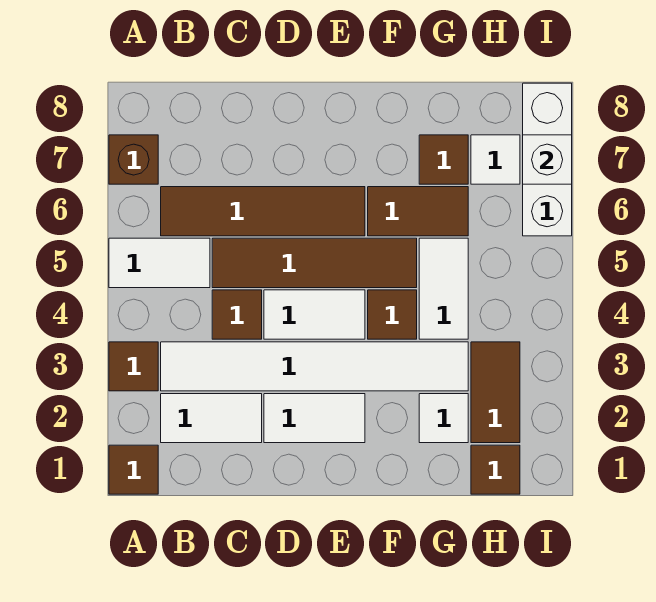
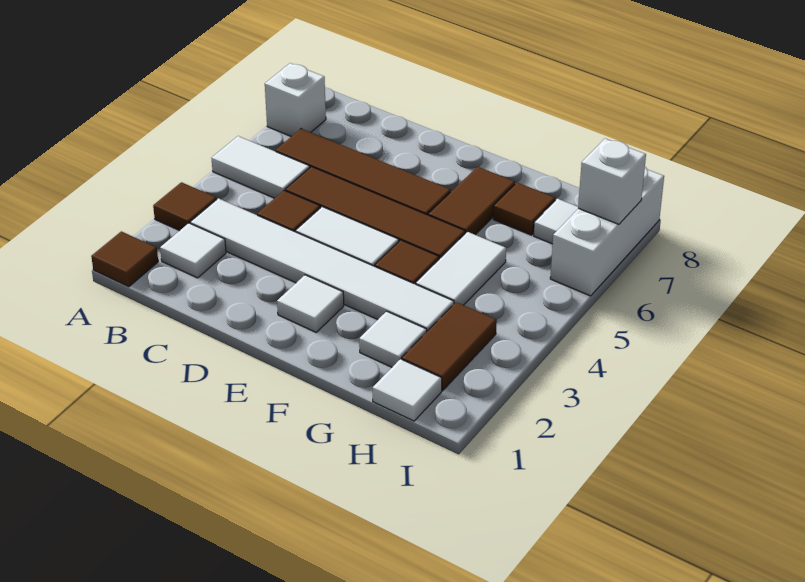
brown 1x1 brick [109,135,158,184] -> white 1x1 brick [265,63,326,137]
white 1x2 tile [161,394,262,443] -> white 1x1 tile [160,223,226,278]
white 1x2 tile [264,394,365,443] -> white 1x1 tile [277,275,344,332]
brown 1x2 tile [368,187,468,236] -> brown 1x2 tile turned to [428,167,515,235]
brown 1x1 tile [471,445,520,494] -> white 1x1 tile [373,359,442,421]

